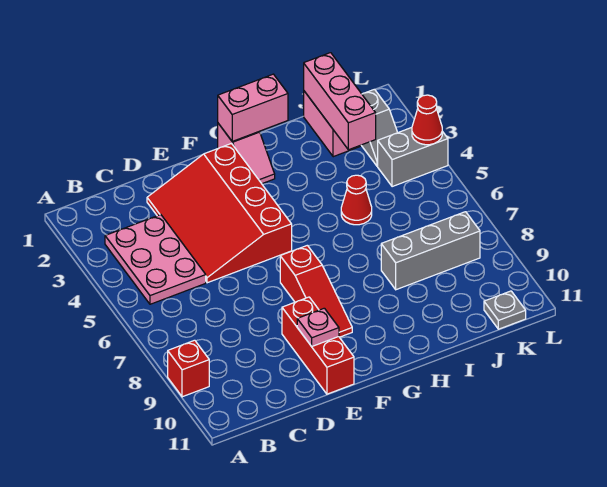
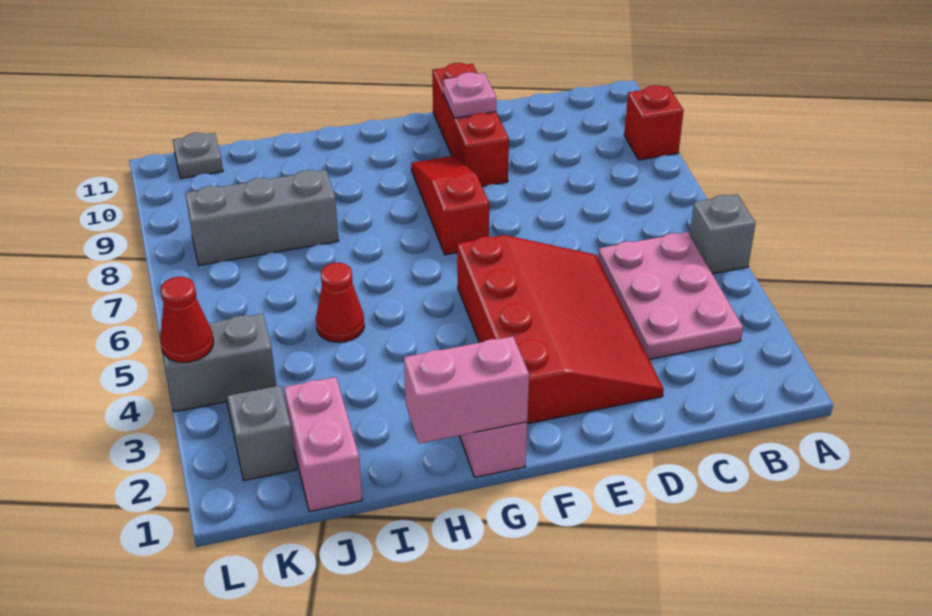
none -> grey 1x1 brick [690,194,756,274]
pink 1x3 brick [304,53,376,150] -> none

